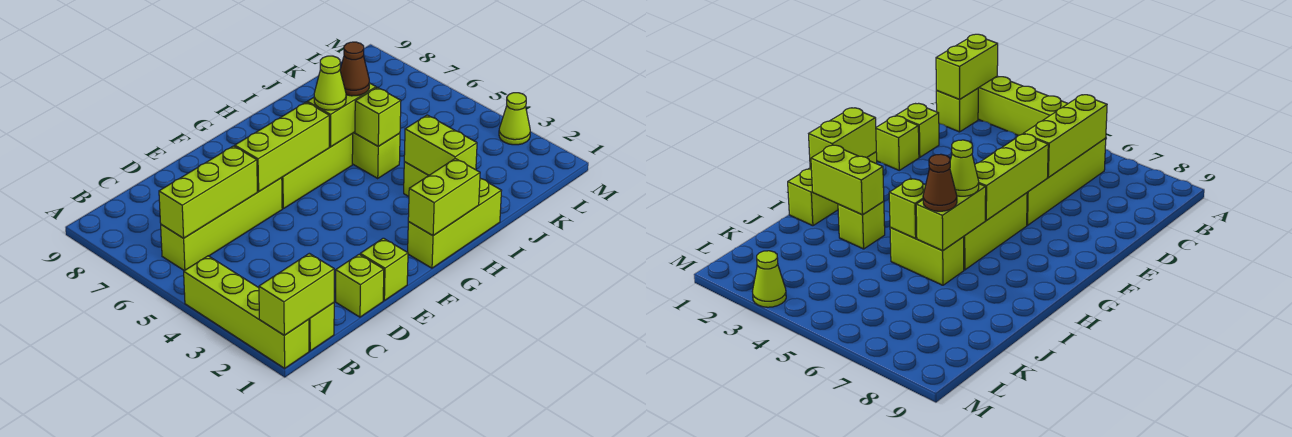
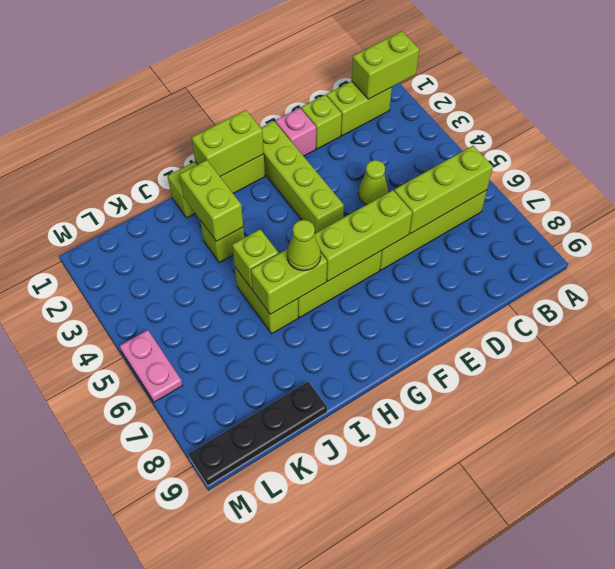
lime 1x4 brick [184,256,309,368] -> lime 1x4 brick moved to [261,121,344,233]
lime 1x1 brick [309,303,334,351] -> lime 1x2 brick [327,81,392,136]
lime 1x1 brick [360,238,408,301] -> pink 1x1 brick [275,108,316,156]
brown 1x1 cone [340,42,369,96] -> none
none -> black 1x4 plate [189,382,327,486]
lime 1x1 cone [499,93,530,145] -> lime 1x1 cone moved to [358,160,388,205]
none -> pink 1x2 plate [120,330,183,402]

